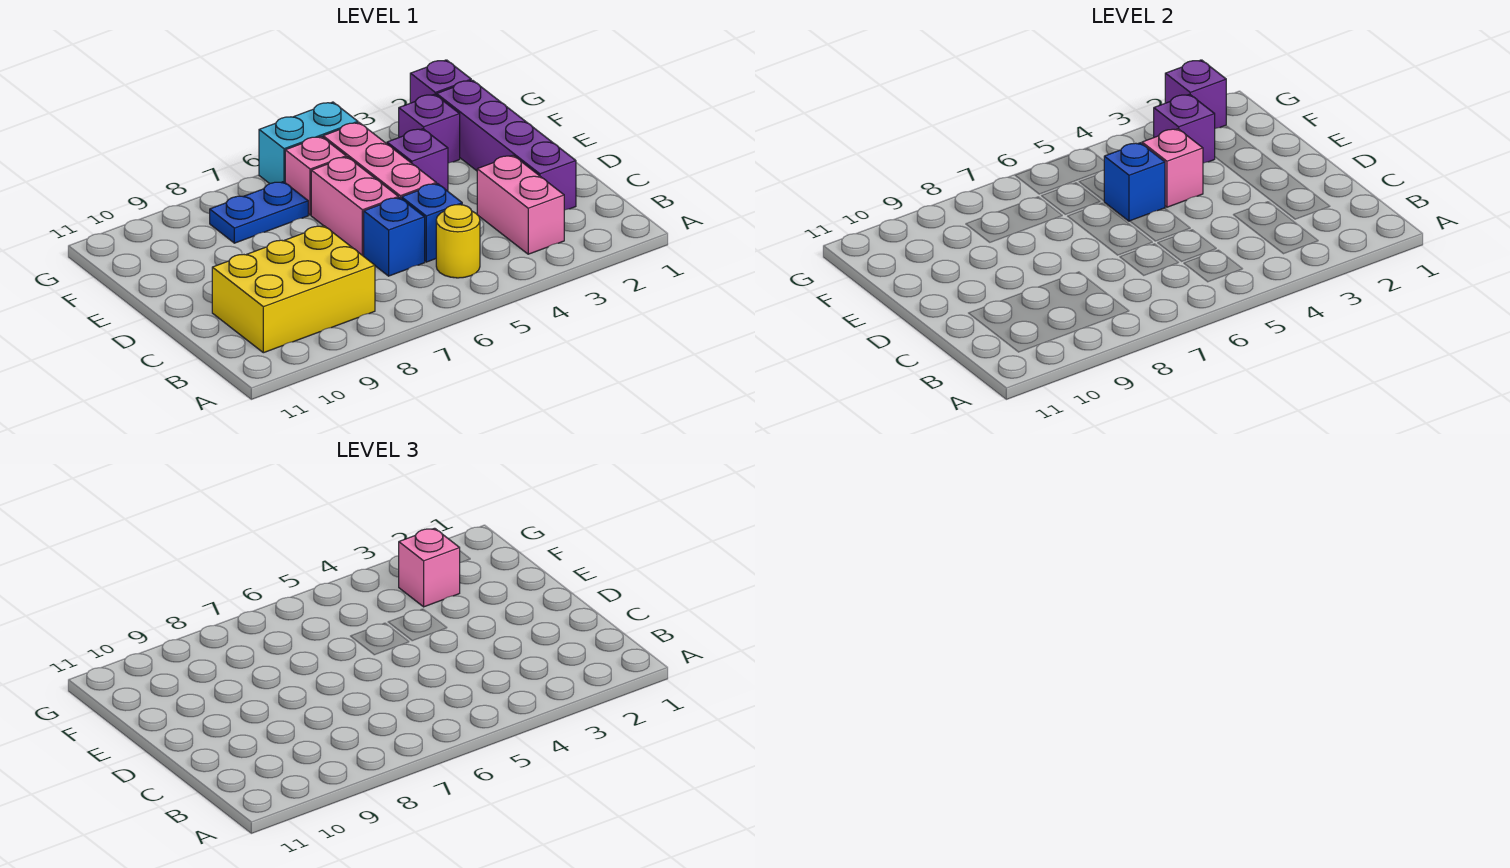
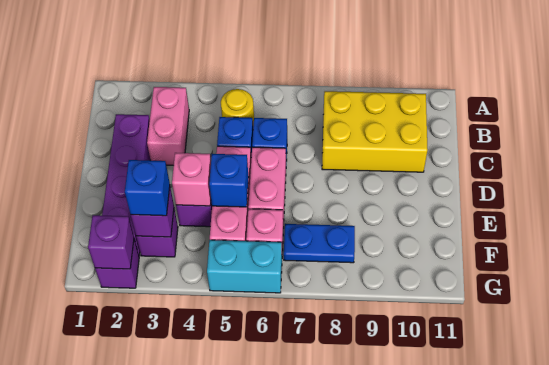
pink 1x1 brick [399,528,460,607] -> blue 1x1 brick [125,160,170,216]

